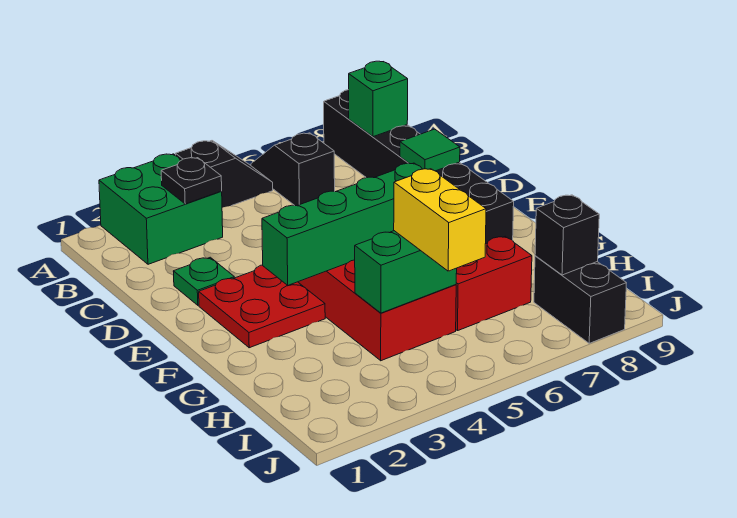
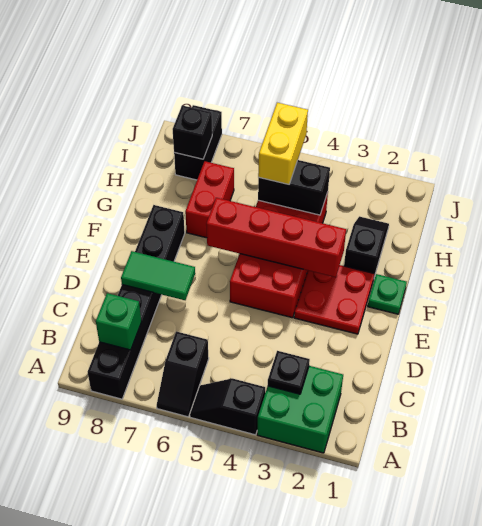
green 1x1 plate [173,257,234,305] -> green 1x1 plate moved to [368,274,407,314]
green 1x1 tile [400,129,460,171] -> green 1x2 tile [121,251,195,300]
green 1x4 brick [262,163,422,285] -> red 1x4 brick [206,198,346,277]
none -> black 1x2 slope [344,216,389,276]
green 1x2 brick [355,231,457,313] -> black 1x2 brick [258,160,330,215]
red 1x2 brick [456,236,532,331] -> red 1x2 brick turned to [185,161,234,238]

